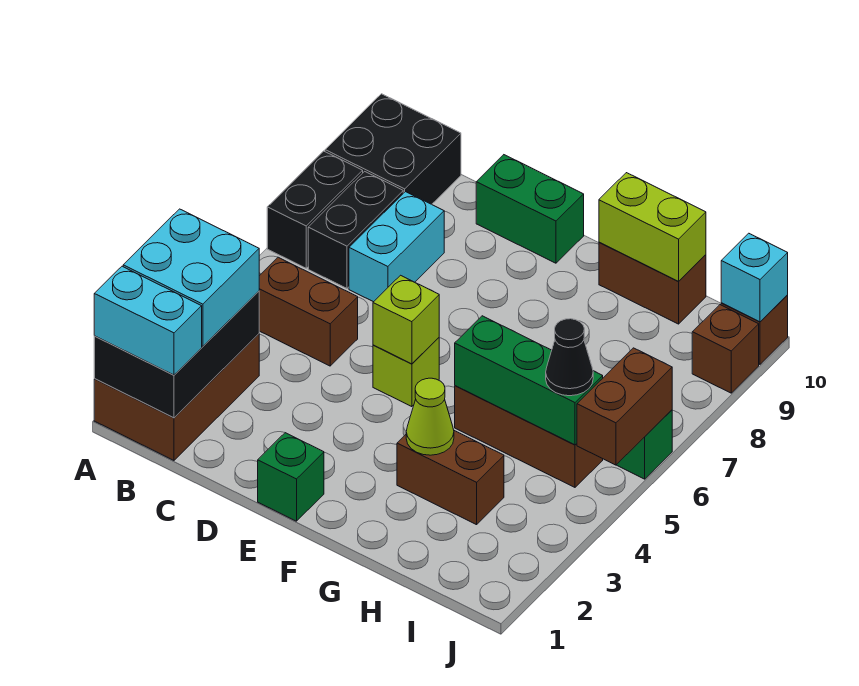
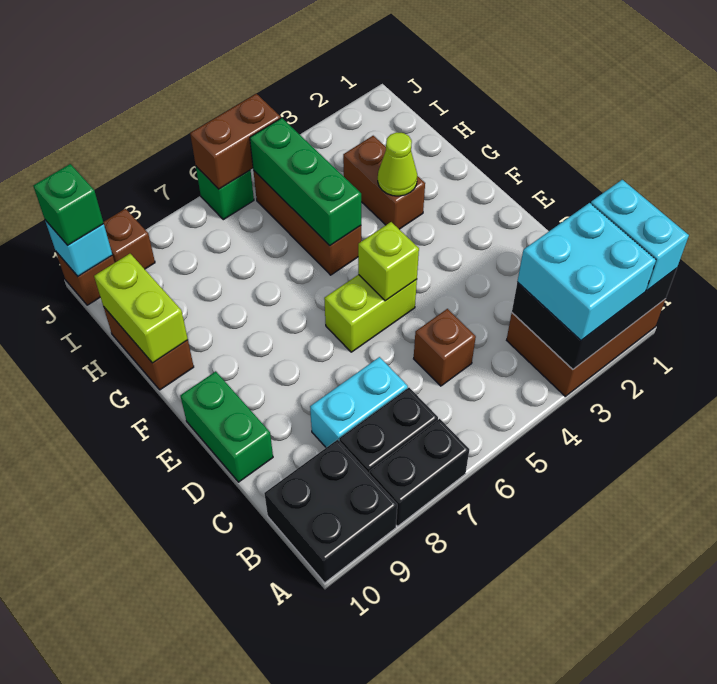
brown 1x2 brick [259,257,358,366] -> brown 1x1 brick [414,309,476,386]
green 1x1 brick [258,433,324,521] -> green 1x1 brick moved to [33,164,104,245]
lime 1x1 brick [373,338,439,407] -> lime 1x2 brick [324,275,417,352]
black 1x1 cone [546,319,593,396] -> none

